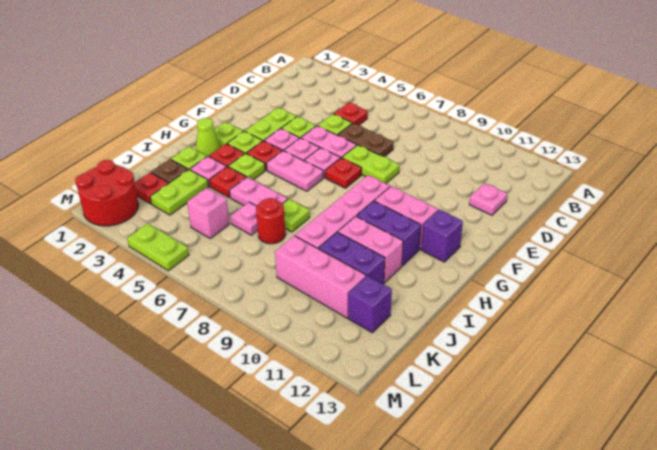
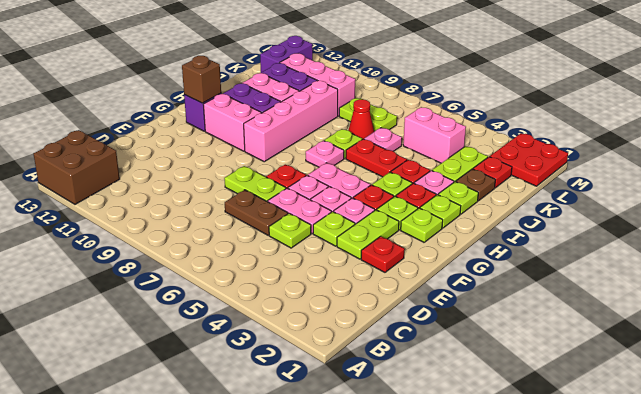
none -> brown 2x2 brick [34,130,120,204]
red 1x1 plate [334,102,368,125] -> red 1x1 plate moved to [361,236,404,272]
pink 1x1 plate [469,183,507,215] -> pink 1x1 plate moved to [306,141,344,167]
none -> brown 1x1 brick [182,56,221,103]
lime 1x1 cone [196,118,221,157] -> lime 1x1 plate [420,195,461,228]
pink 1x2 plate [229,177,288,206] -> red 1x2 plate [346,139,407,177]
red 1x1 round brick [256,198,286,244] -> red 1x1 cone [348,99,374,139]
pink 1x1 brick [187,188,229,239] -> pink 1x2 brick [403,107,466,163]
purple 1x1 brick [348,276,392,333] -> purple 1x2 brick [260,36,313,72]
red 2x2 round brick [75,160,138,226] -> red 2x2 plate [490,133,568,186]
lime 1x2 plate [127,223,189,271] -> lime 1x2 plate moved to [339,98,397,132]

